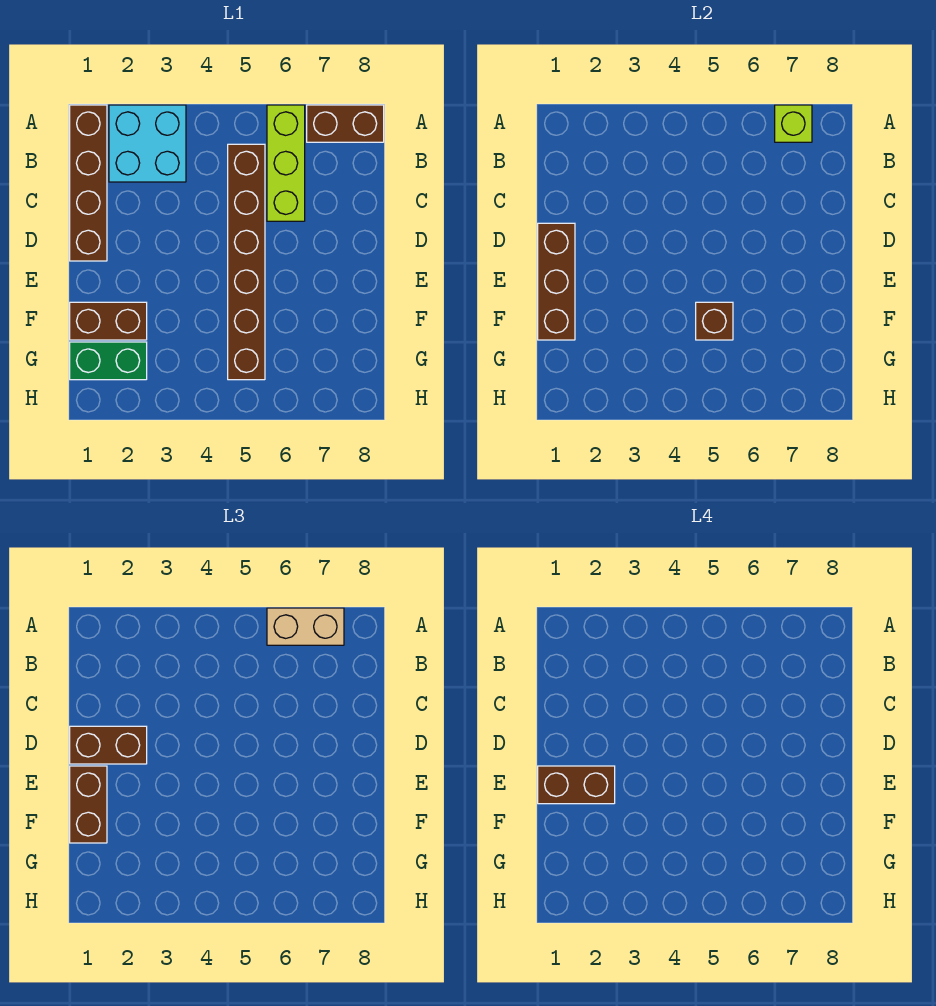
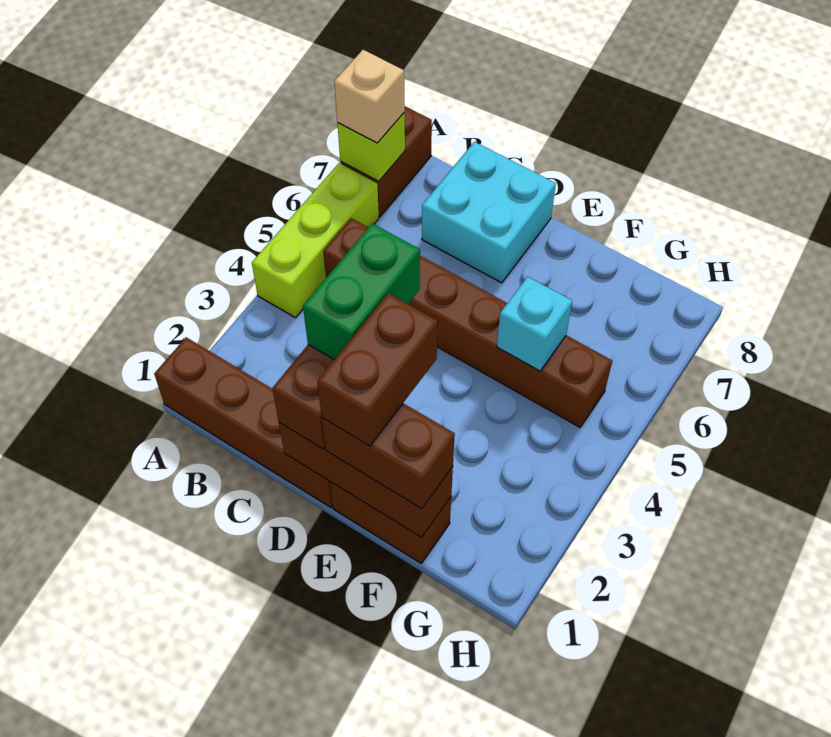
cyan 2x2 brick [109,105,186,182] -> cyan 2x2 brick moved to [422,142,556,283]
lime 1x3 brick [267,105,305,221] -> lime 1x3 brick turned to [252,163,379,318]
tan 1x2 brick [267,608,344,645] -> tan 1x1 brick [334,50,405,143]
brown 1x2 brick [70,302,147,340] -> brown 1x2 brick turned to [330,482,451,563]
brown 1x1 brick [696,302,733,340] -> cyan 1x1 brick [497,277,572,371]
green 1x2 brick [70,342,147,380] -> green 1x2 brick moved to [303,223,420,360]

